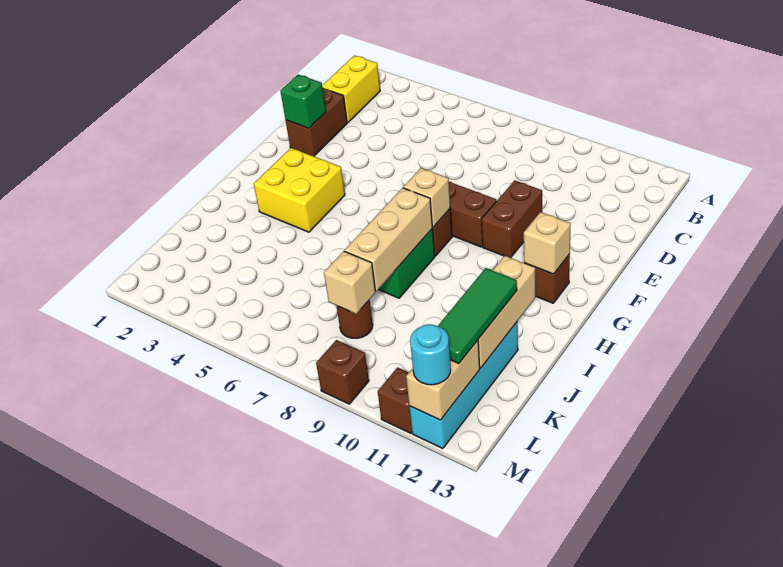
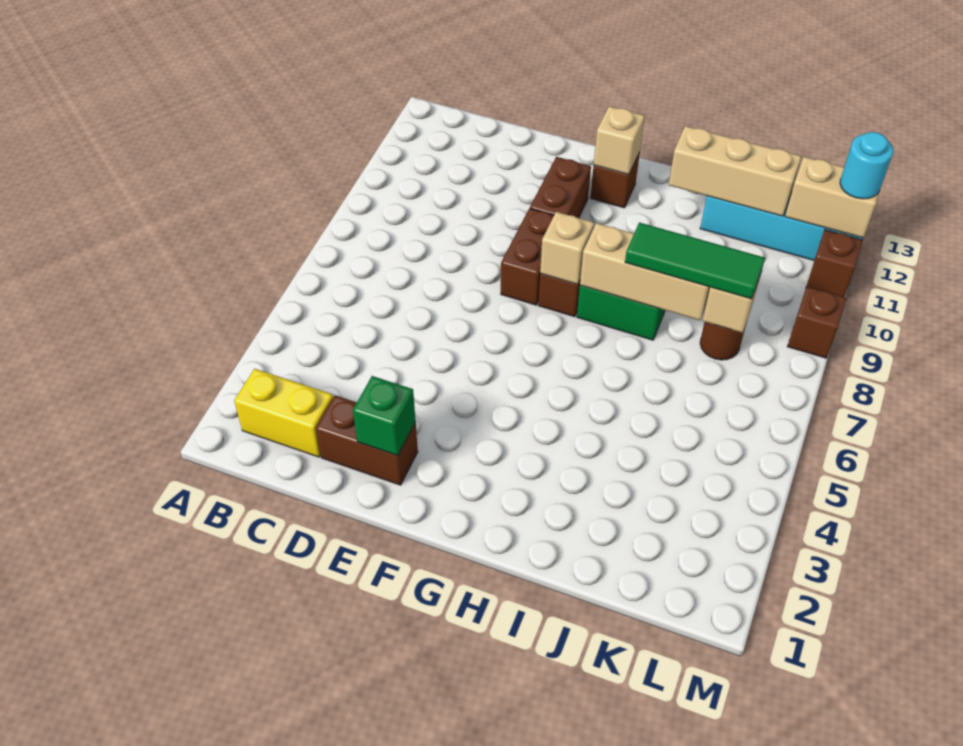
brown 1x2 brick [482,180,542,258] -> brown 1x2 brick turned to [530,157,591,218]
yellow 2x2 brick [254,148,345,232] -> none
green 1x3 tile [438,268,517,364] -> green 1x3 tile moved to [625,223,765,299]

